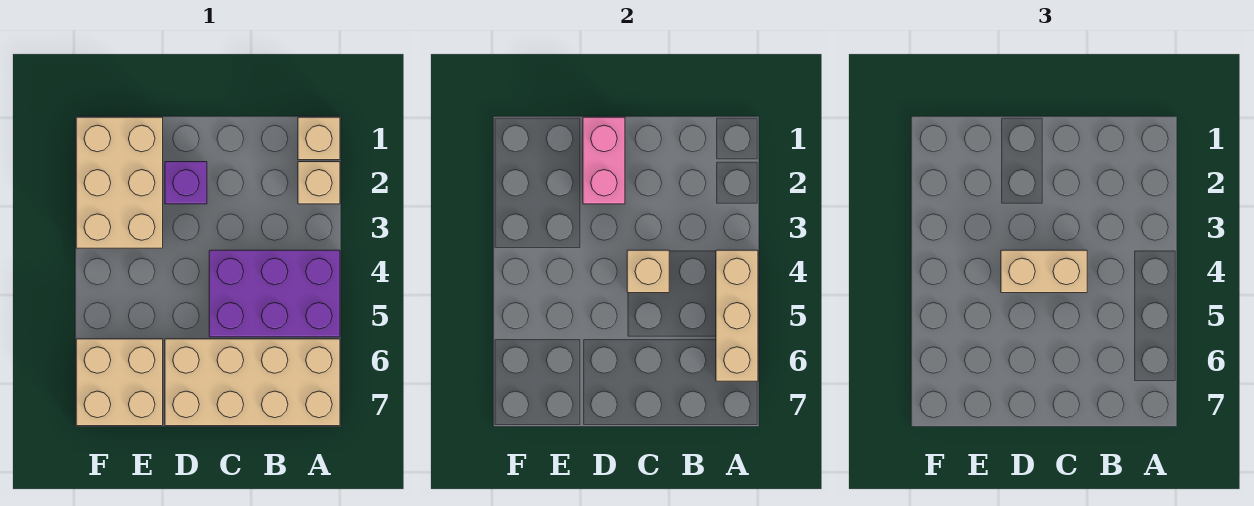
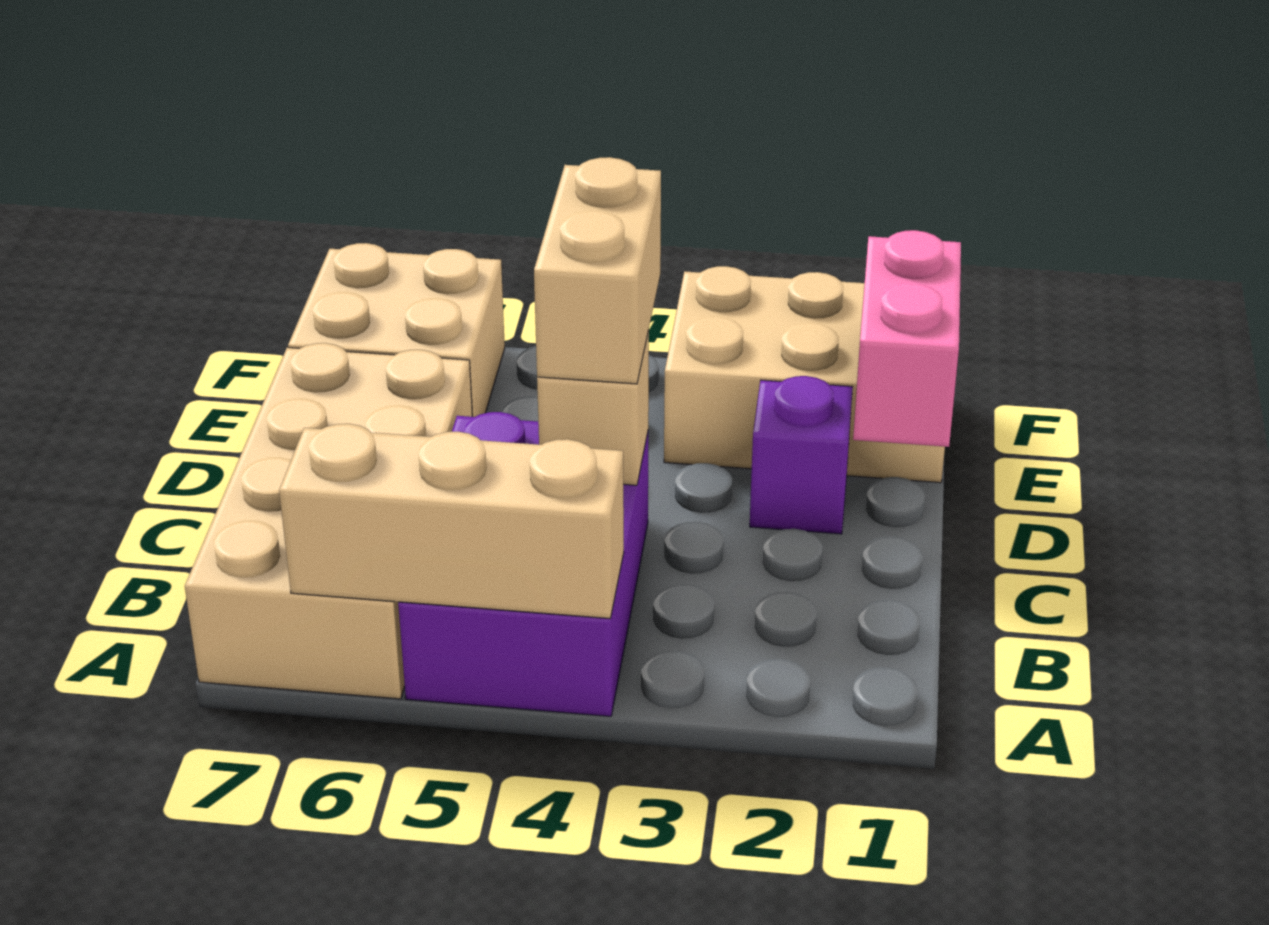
tan 1x1 brick [298,117,340,160] -> none
tan 1x1 brick [298,162,340,204] -> none
pink 1x2 brick [583,117,625,204] -> pink 1x2 brick turned to [853,230,961,447]

